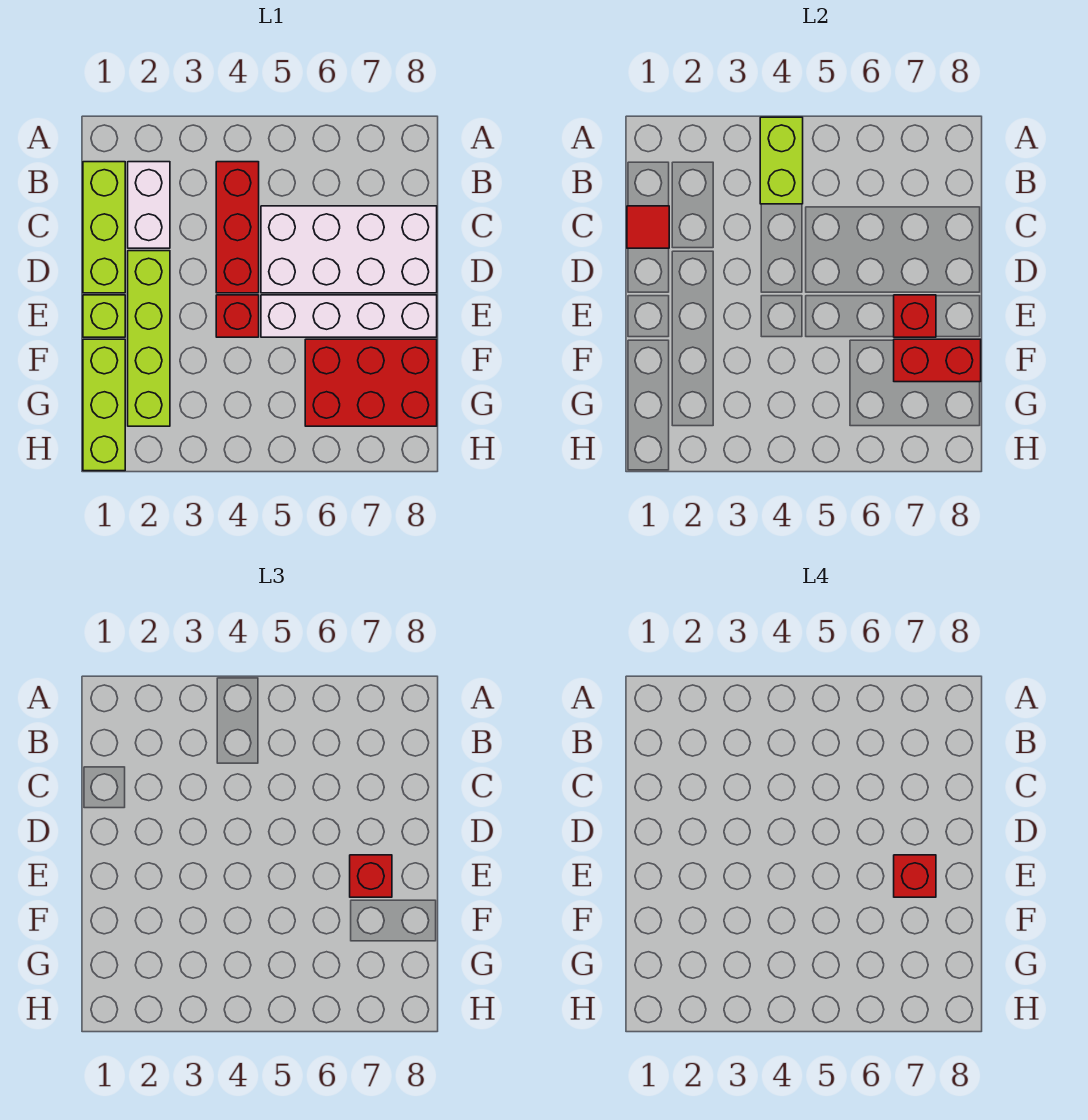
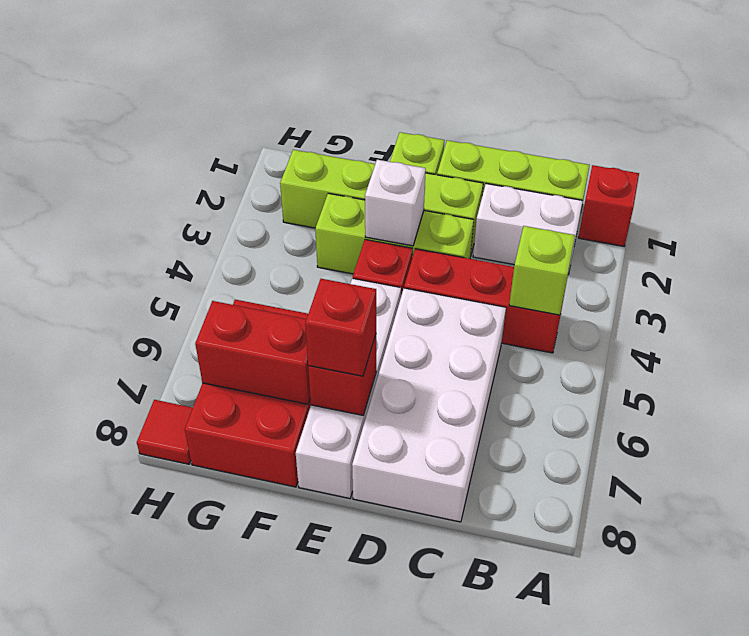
lime 1x2 brick [760,117,803,204] -> lime 1x1 brick [509,226,575,315]
red 1x1 tile [627,206,669,248] -> red 1x1 tile moved to [137,400,193,464]
none -> white 1x1 brick [365,160,426,246]
red 1x1 brick [894,855,936,897] -> red 1x1 brick moved to [578,165,639,246]
lime 1x3 brick [83,339,125,471] -> lime 1x3 brick moved to [315,193,474,274]
red 1x2 brick [894,339,981,382] -> red 1x2 brick turned to [195,301,310,404]

